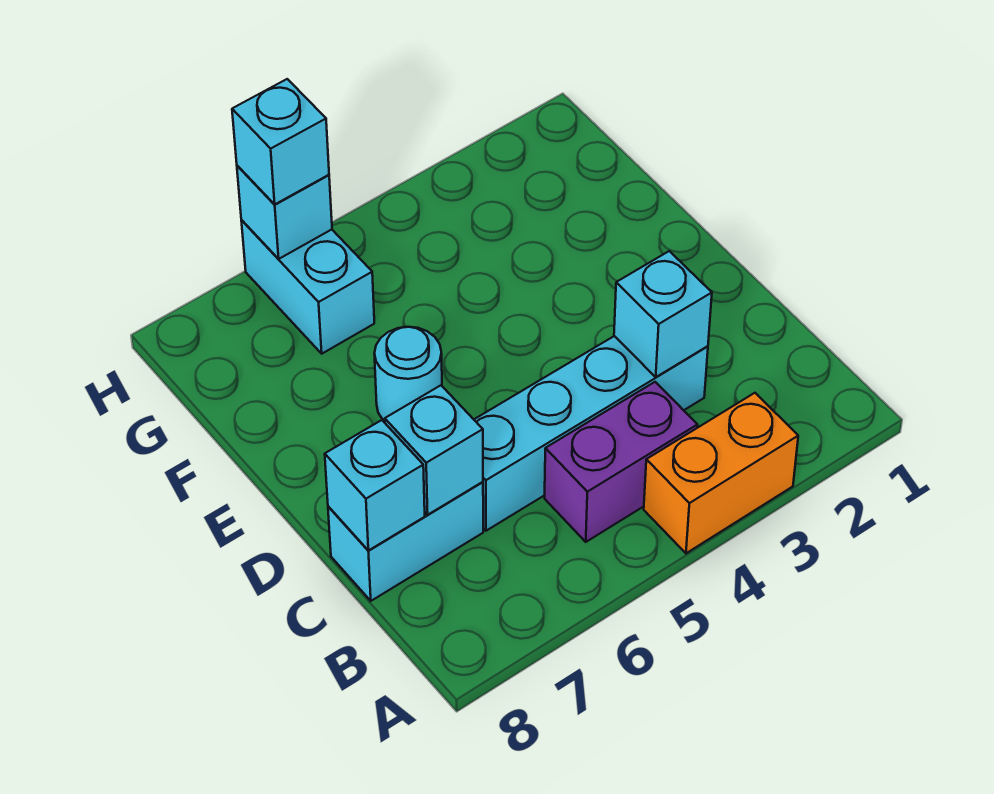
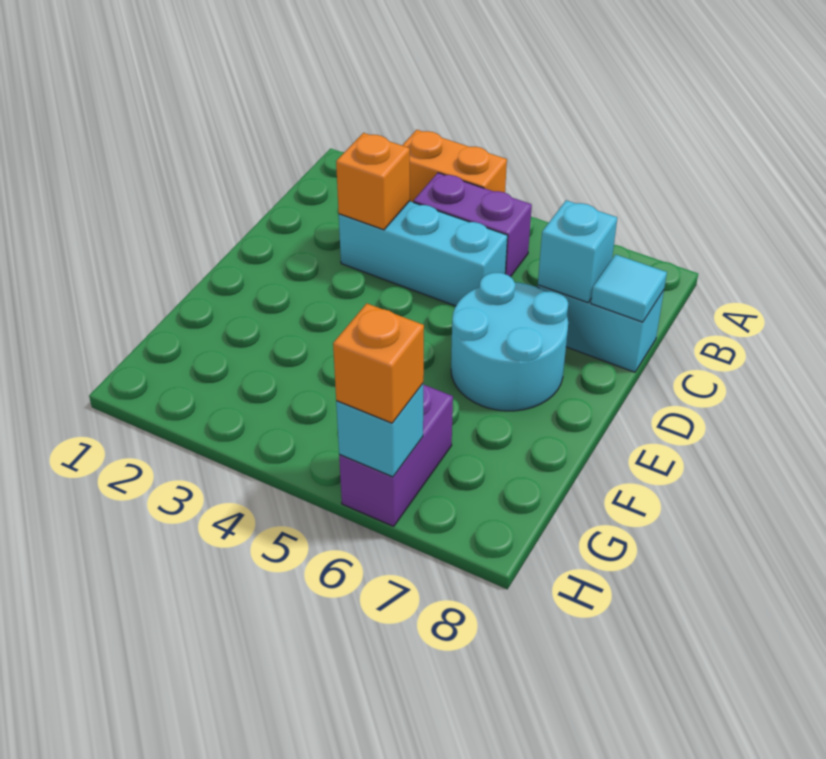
cyan 1x4 brick [474,336,708,531] -> cyan 1x3 brick [339,201,508,306]
cyan 1x1 brick [614,251,712,377] -> orange 1x1 brick [336,133,410,230]
cyan 1x1 brick [325,420,425,551] -> cyan 1x1 tile [591,254,667,322]
cyan 1x1 round brick [374,327,442,421] -> cyan 2x2 round brick [451,273,568,411]
cyan 1x2 brick [241,220,374,354] -> purple 1x2 brick [339,385,453,526]
cyan 1x1 brick [232,79,329,204] -> orange 1x1 brick [333,303,424,423]

